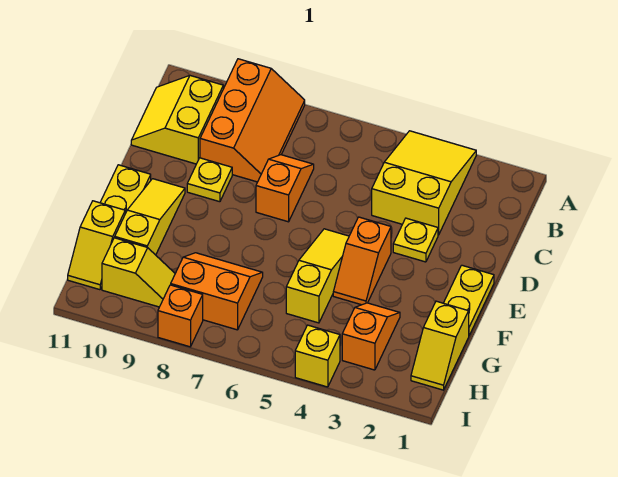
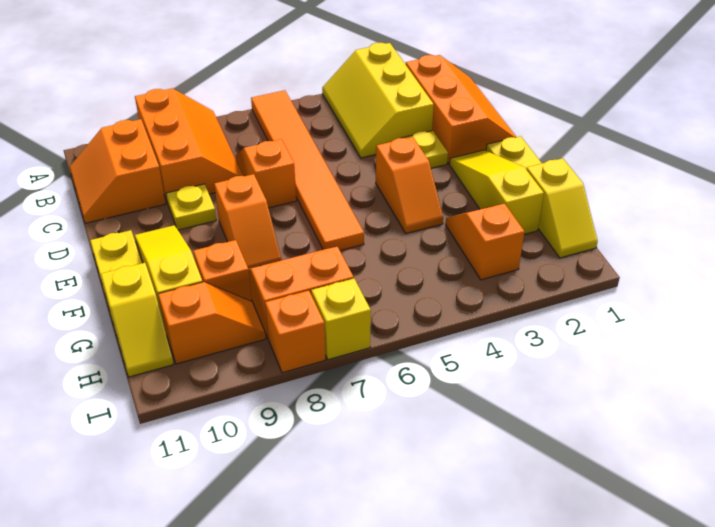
yellow 2x3 slope [372,131,476,235] -> yellow 2x3 slope turned to [322,43,434,158]
none -> orange 1x6 tile [251,90,364,251]
none -> orange 2x3 slope [406,55,516,164]
yellow 2x2 slope [131,76,223,164] -> orange 2x2 slope [69,119,166,223]
yellow 1x3 slope [286,229,349,323] -> yellow 1x3 slope moved to [450,150,544,234]
none -> orange 1x2 slope [214,174,282,269]
none -> orange 1x1 brick [194,240,252,301]
yellow 1x2 slope [102,238,175,307] -> orange 1x2 slope [158,282,266,364]
yellow 1x1 brick [295,325,340,387] -> yellow 1x1 brick moved to [311,278,371,360]

